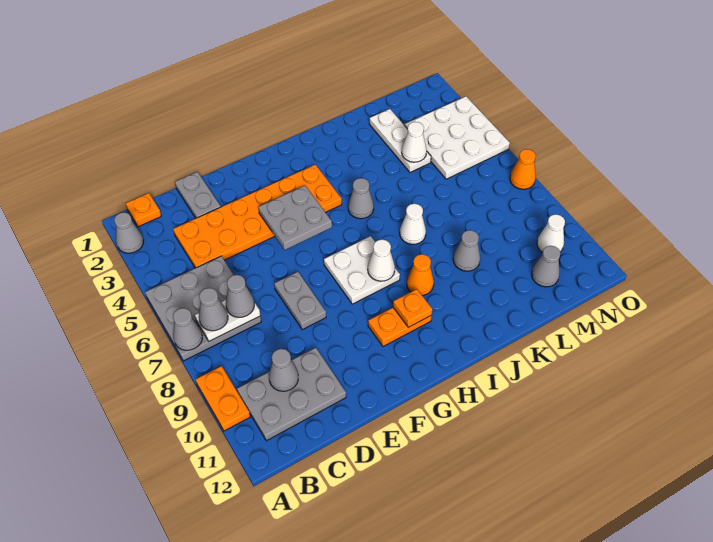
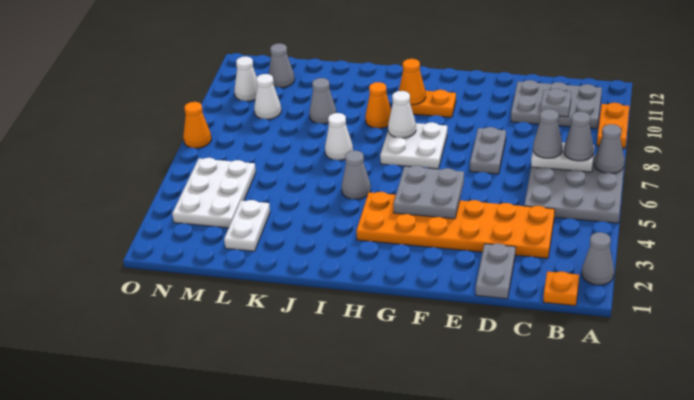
grey 1x1 cone [269,349,298,391] -> grey 1x1 plate [540,89,571,117]
orange 1x1 plate [393,289,432,327] -> orange 1x1 cone [399,59,426,105]
white 1x3 plate [369,109,431,172] -> white 1x2 plate [224,200,270,251]
white 1x1 cone [402,122,427,162] -> white 1x1 cone moved to [254,74,281,119]
white 3x3 plate [404,96,510,179] -> white 2x3 plate [172,158,256,228]

